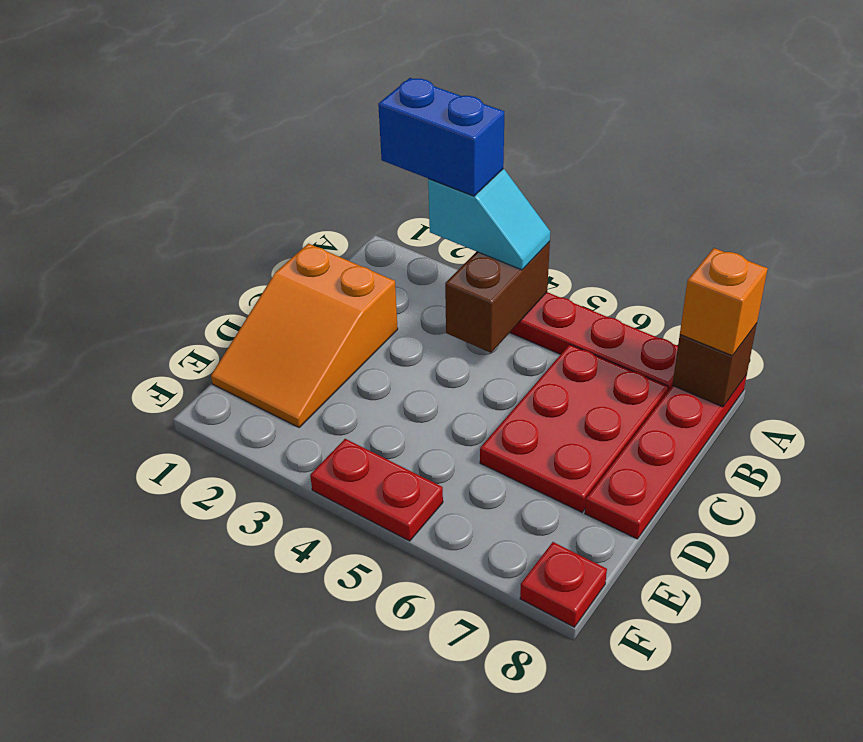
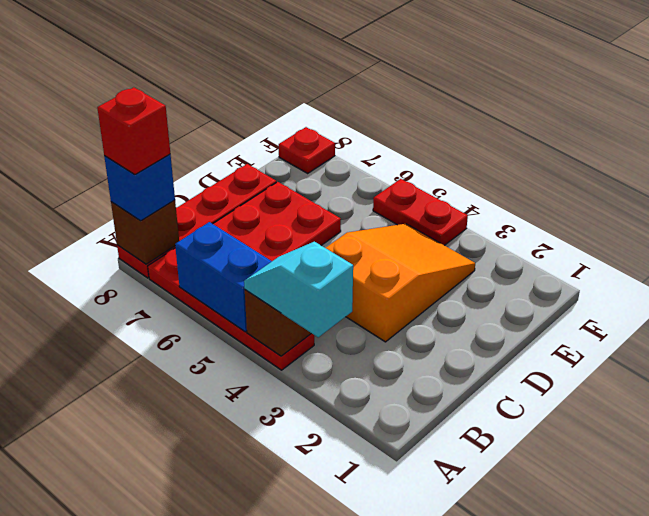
blue 1x2 brick [378,78,504,196] -> blue 1x2 brick moved to [175,222,272,332]
orange 1x1 brick [680,248,768,356] -> blue 1x1 brick [104,154,175,221]
none -> red 1x1 brick [97,87,170,175]
orange 2x3 slope [211,244,398,428] -> orange 2x3 slope moved to [326,224,475,342]

